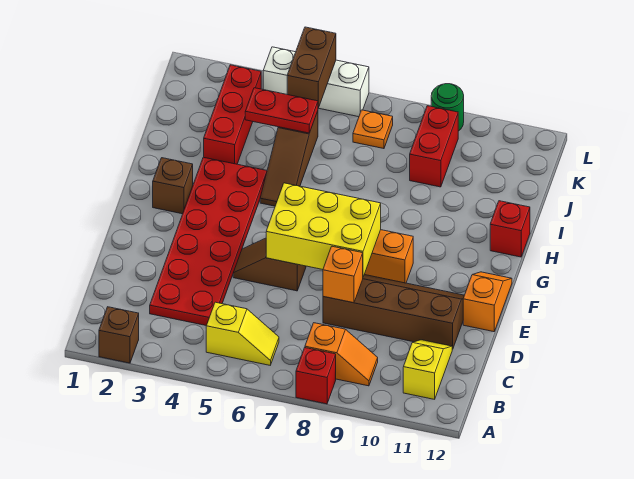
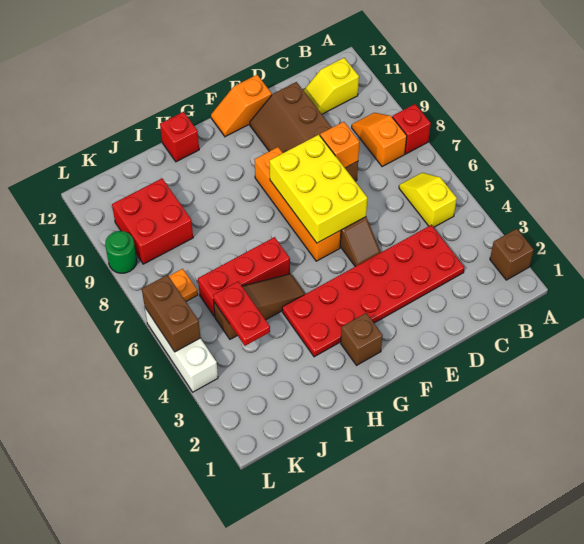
red 1x3 brick [204,65,261,164] -> red 1x3 brick moved to [198,237,290,317]
red 1x2 brick [410,106,458,187] -> red 2x2 brick [112,178,193,264]
brown 1x2 brick [287,27,336,108] -> brown 1x2 brick turned to [142,275,201,352]

